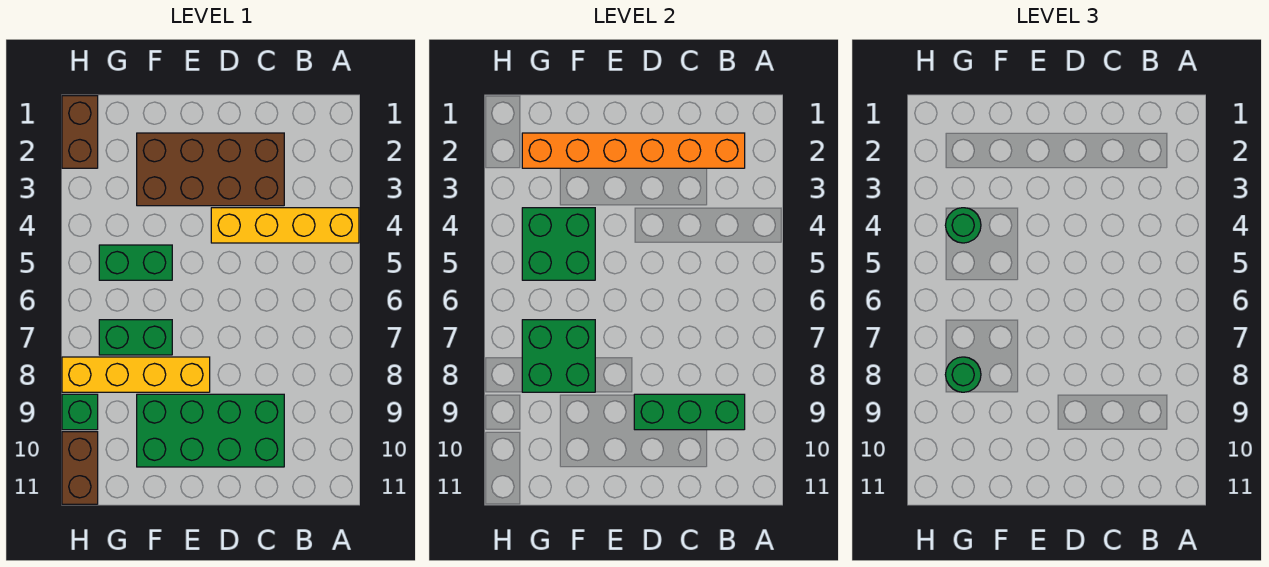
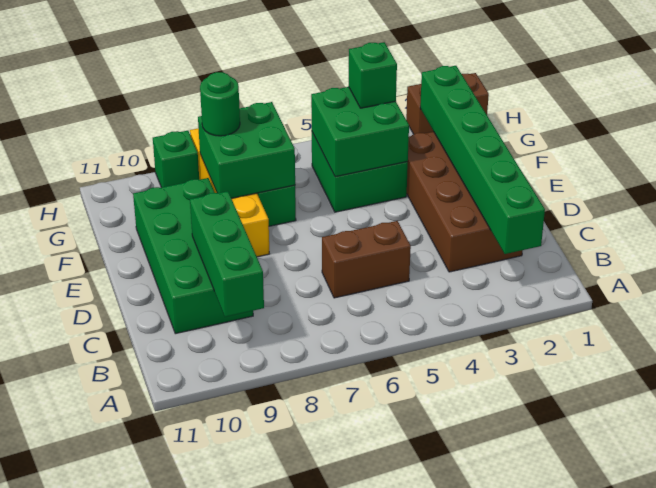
yellow 1x4 brick [211,208,359,243] -> none
orange 1x6 brick [522,133,745,168] -> green 1x6 brick [420,66,545,254]
green 1x2 brick [99,245,172,280] -> green 2x2 brick [312,132,408,212]
green 1x1 round brick [945,208,981,243] -> green 1x1 brick [349,42,397,108]
brown 1x2 brick [62,432,98,504] -> brown 1x2 brick moved to [322,221,411,298]

